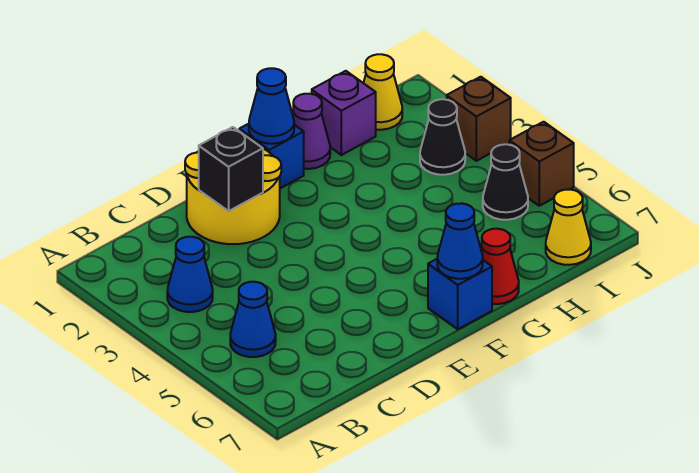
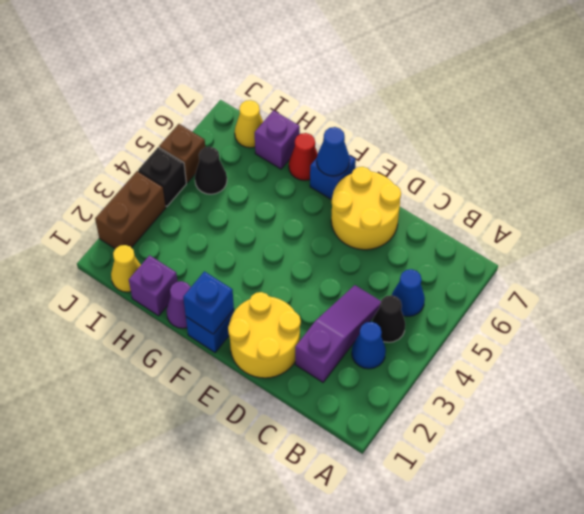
none -> purple 1x3 slope [295,285,381,382]
black 1x1 brick [199,127,263,211] -> black 1x1 brick moved to [138,147,186,206]
none -> yellow 2x2 round brick [331,167,401,250]
blue 1x1 cone [249,68,294,144] -> blue 1x1 brick [183,271,234,334]
none -> purple 1x1 brick [255,110,300,169]
black 1x1 cone [420,99,465,175] -> black 1x1 cone moved to [372,295,405,342]
brown 1x1 brick [447,77,511,161] -> brown 1x2 brick [95,171,166,249]

